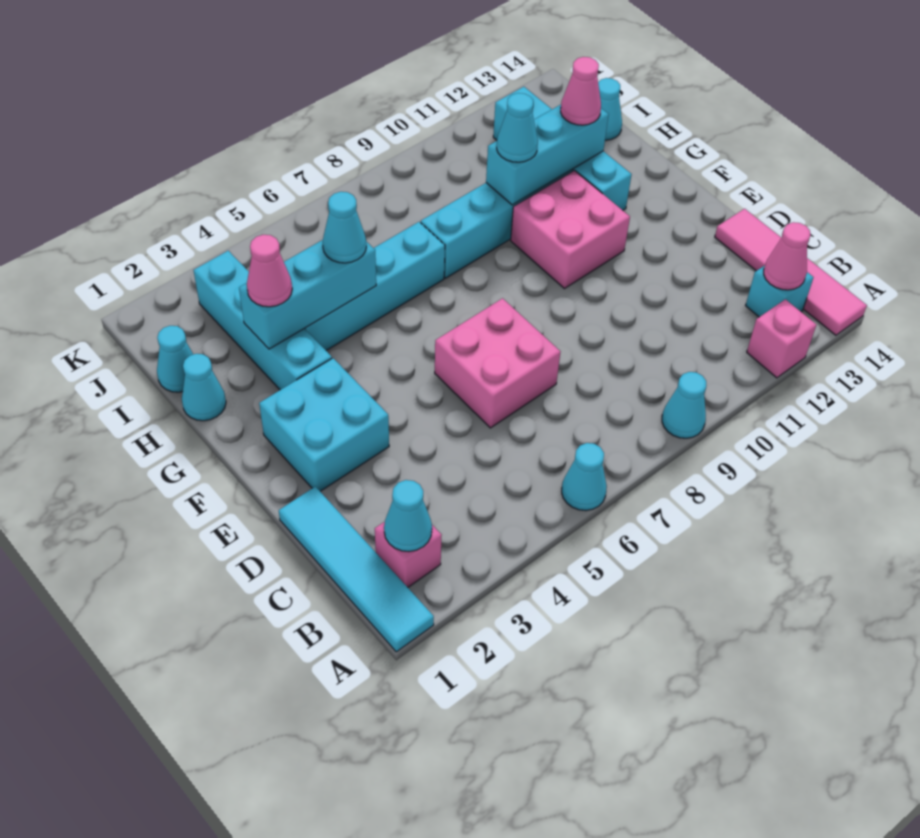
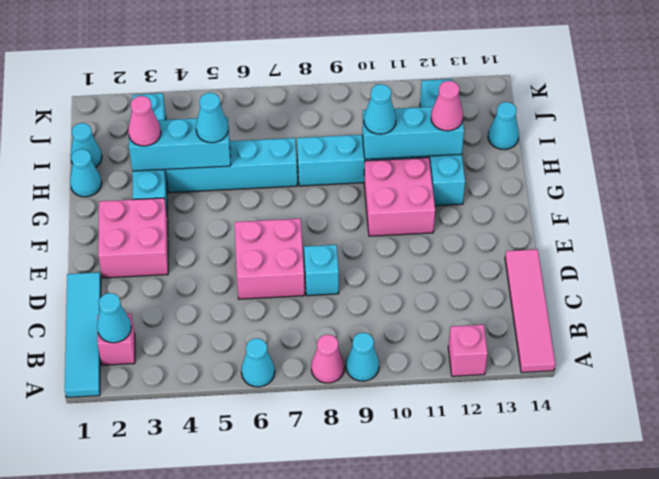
cyan 1x1 brick [746,266,813,317] -> cyan 1x1 brick moved to [304,245,339,296]
pink 1x1 cone [764,222,810,290] -> pink 1x1 cone moved to [311,335,344,383]
cyan 2x2 brick [259,358,389,491] -> pink 2x2 brick [98,198,168,278]

